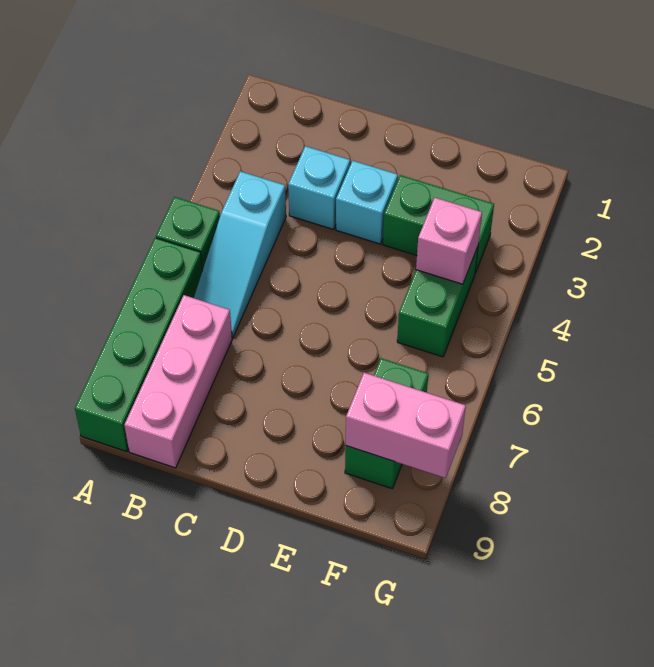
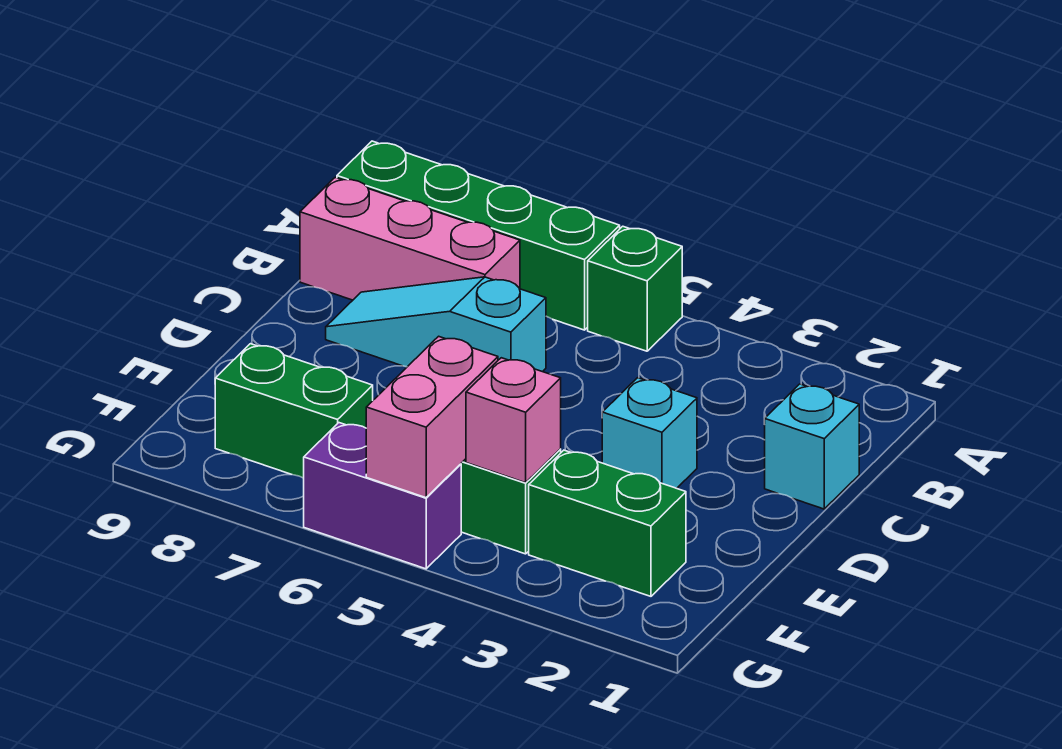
cyan 1x3 slope [194,171,286,337] -> cyan 1x3 slope moved to [326,277,546,372]
cyan 1x1 brick [288,146,350,229] -> cyan 1x1 brick moved to [765,384,859,509]
green 1x2 brick [383,175,494,273] -> green 1x2 brick turned to [529,450,686,596]
pink 1x2 brick [346,373,466,478] -> pink 1x2 brick moved to [366,336,498,498]
none -> purple 1x2 brick [304,423,461,569]

